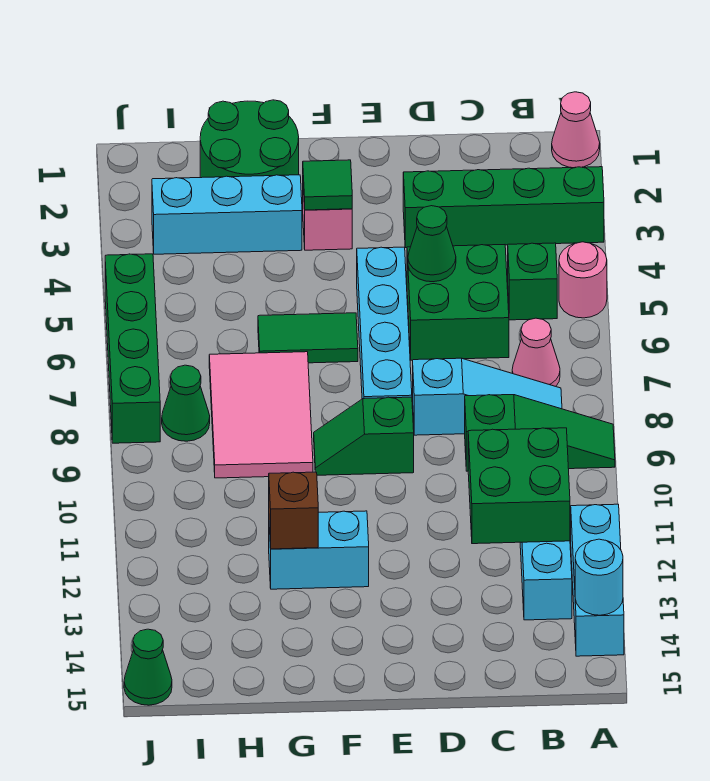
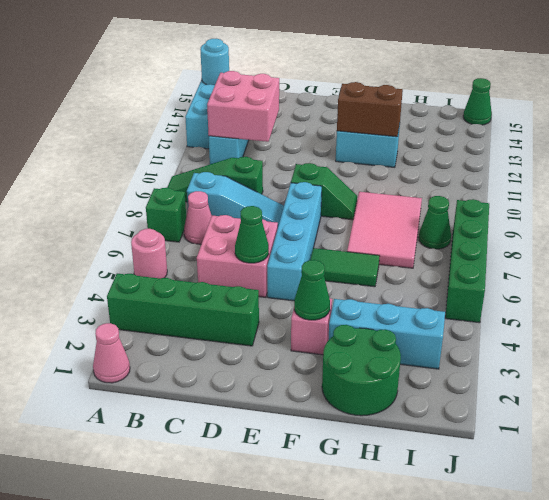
green 1x1 brick [508,243,557,320] -> green 1x1 brick moved to [146,188,186,242]
cyan 1x3 slope [413,358,562,435] -> cyan 1x3 slope turned to [187,172,284,226]
green 2x2 brick [468,428,570,544] -> pink 2x2 brick [207,71,279,142]
green 2x2 brick [407,245,509,360] -> pink 2x2 brick [197,215,278,297]
green 1x1 tile [303,160,352,210] -> green 1x1 cone [294,260,330,320]
brown 1x1 brick [269,472,318,549] -> brown 1x2 brick [337,82,403,137]

